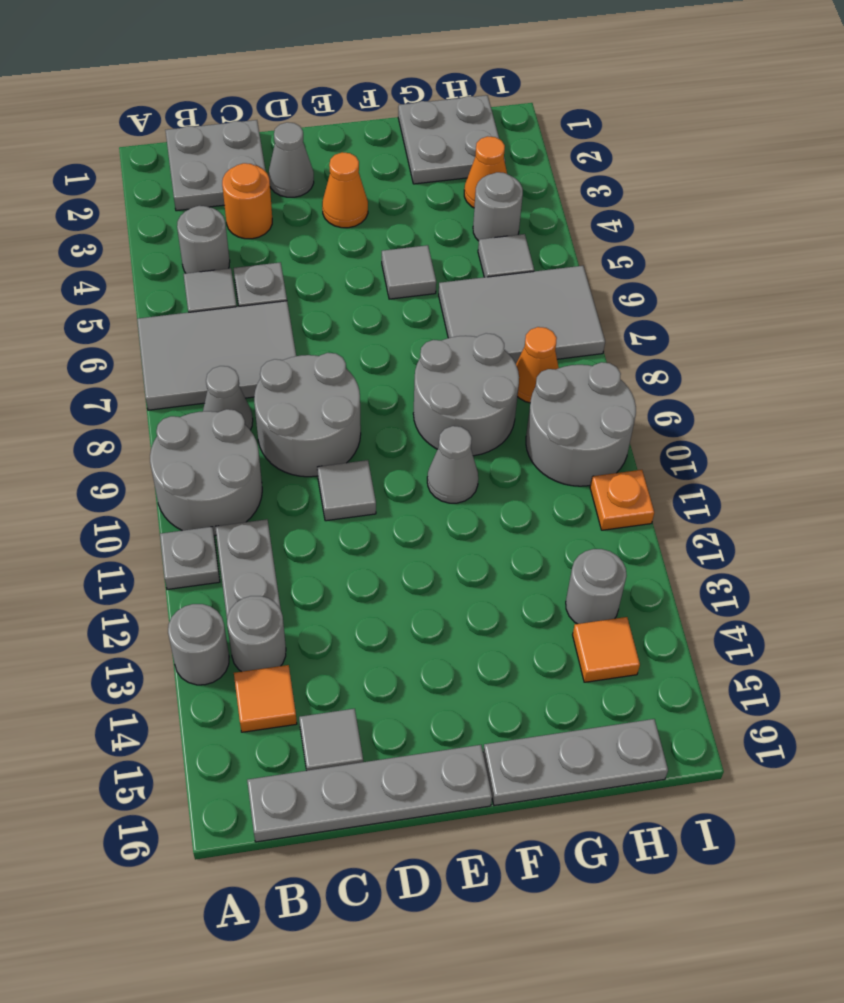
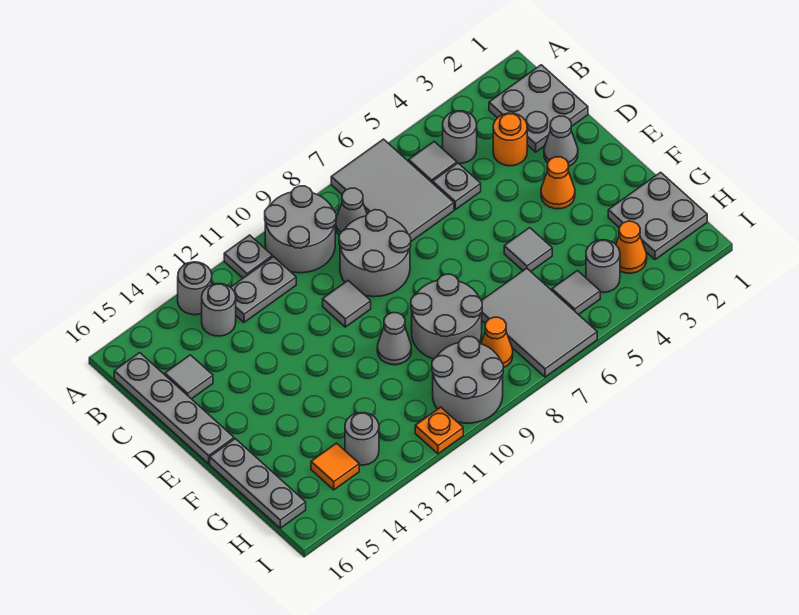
orange 1x1 tile [234,665,297,732] -> none

